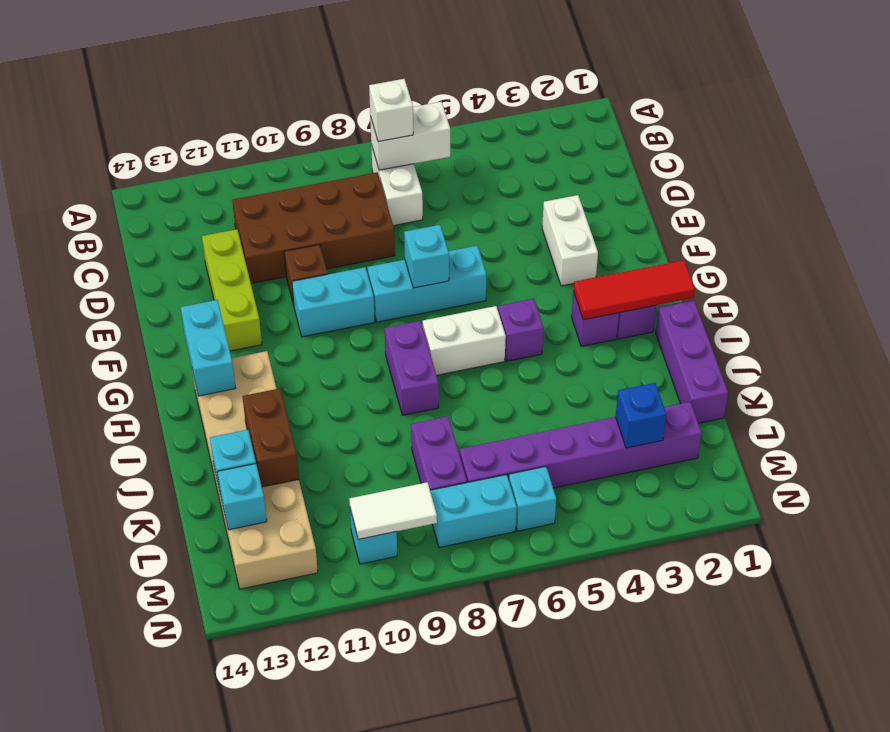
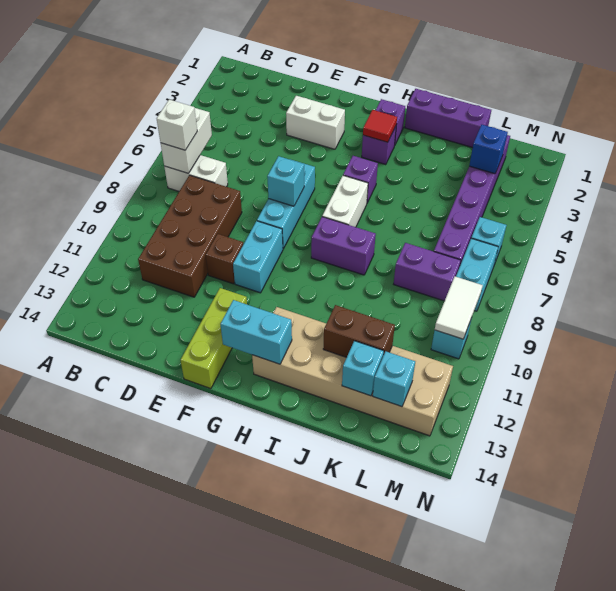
lime 1x3 brick [202,229,262,351] -> lime 1x3 brick turned to [181,288,247,389]
red 1x3 tile [573,260,695,320] -> red 1x1 tile [363,110,397,142]

